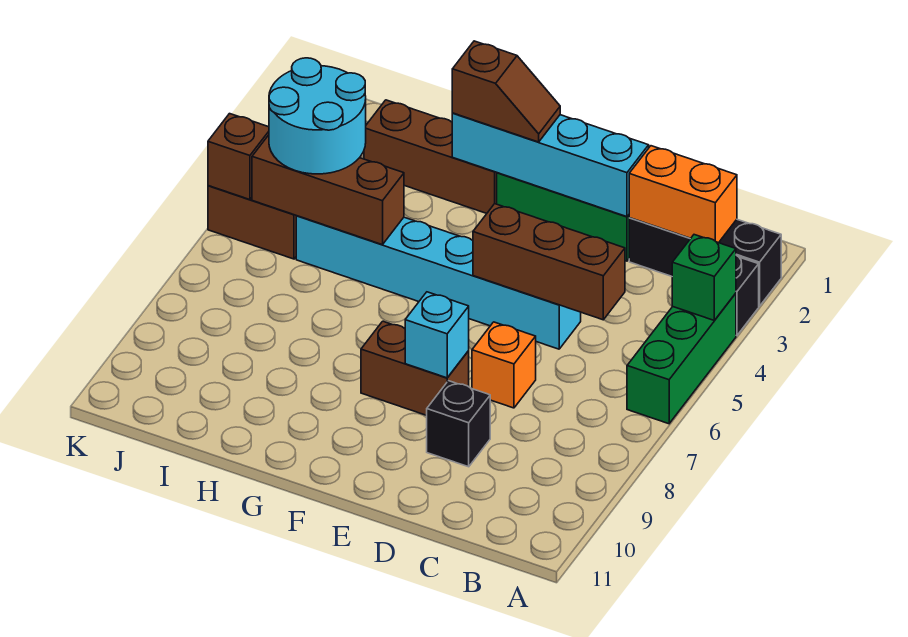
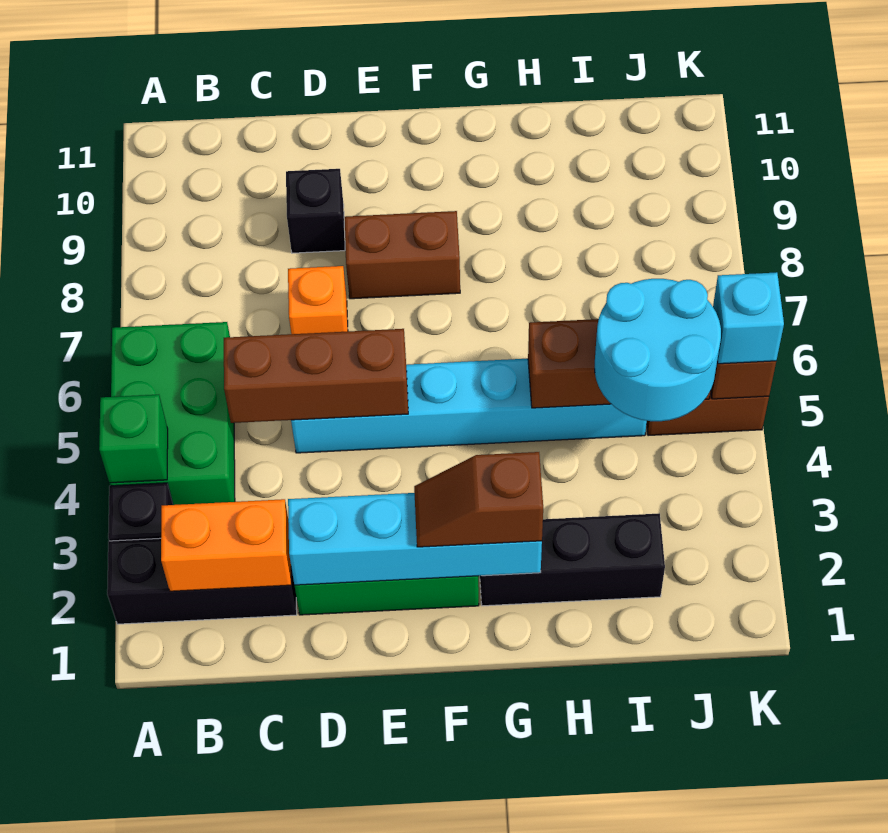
green 1x3 brick [627,293,736,424] -> green 2x3 brick [110,322,235,505]
cyan 1x1 brick [405,292,469,378] -> cyan 1x1 brick moved to [713,272,784,364]
brown 1x3 brick [364,100,497,213] -> black 1x3 brick [480,513,665,606]

